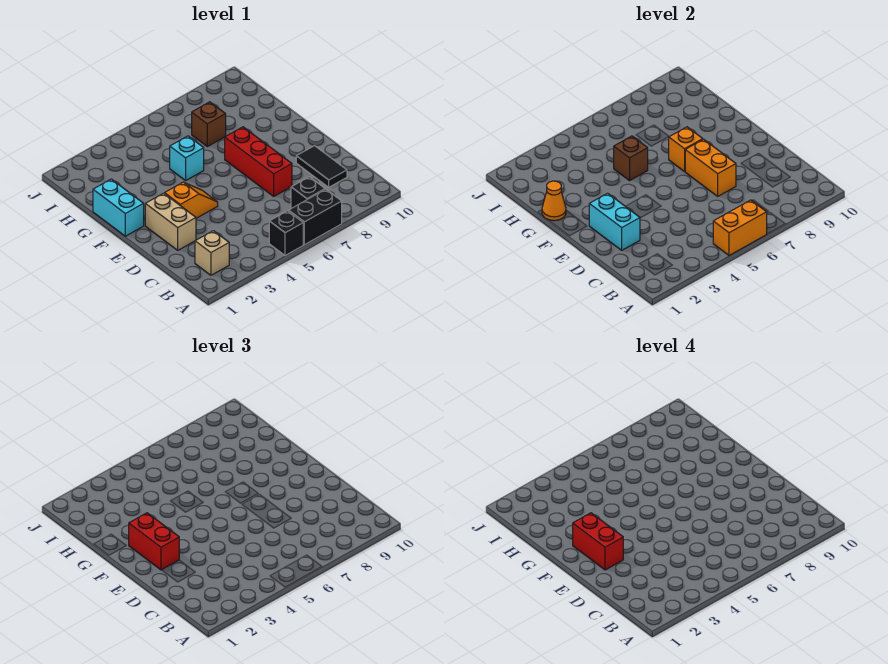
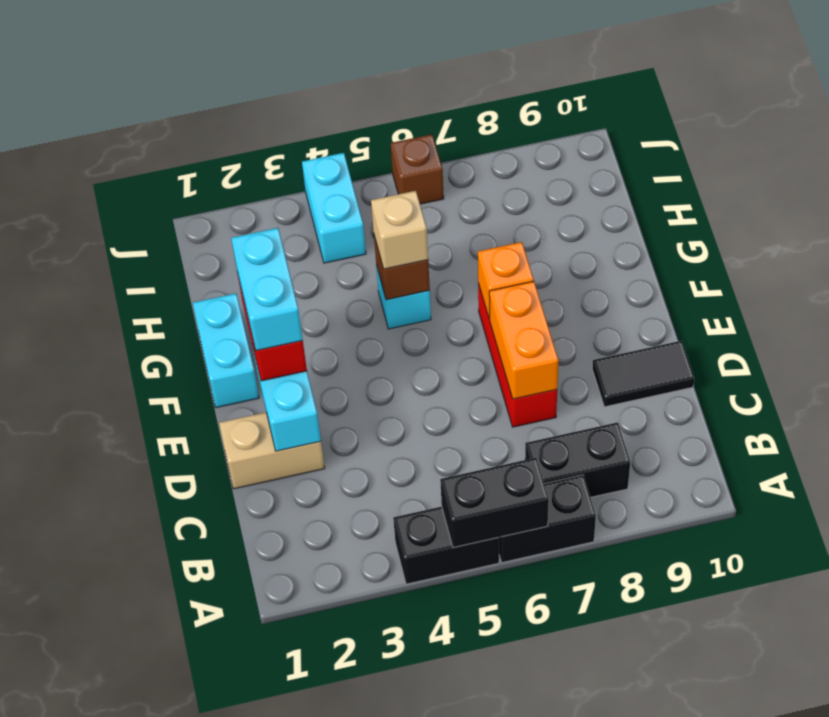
black 1x1 brick [269,211,303,256] -> black 1x2 brick [393,507,499,584]
orange 1x2 brick [713,200,767,256] -> black 1x2 brick [440,458,549,548]
tan 1x1 brick [195,231,229,275] -> tan 1x1 brick moved to [371,191,428,269]
black 1x1 brick [291,177,325,208] -> black 1x2 brick [525,422,630,497]
black 1x2 tile [296,146,347,187] -> black 1x2 tile turned to [592,341,694,407]
tan 1x2 brick [145,193,196,250] -> tan 1x2 brick turned to [219,412,325,489]
red 1x2 brick [573,513,623,570] -> cyan 1x2 brick [231,228,303,351]
orange 1x2 slope [165,182,218,218] -> none
orange 1x1 cone [542,181,566,221] -> none
brown 1x1 brick [192,102,226,147] -> brown 1x1 brick moved to [391,134,444,204]
none -> cyan 1x2 brick [302,153,366,263]

